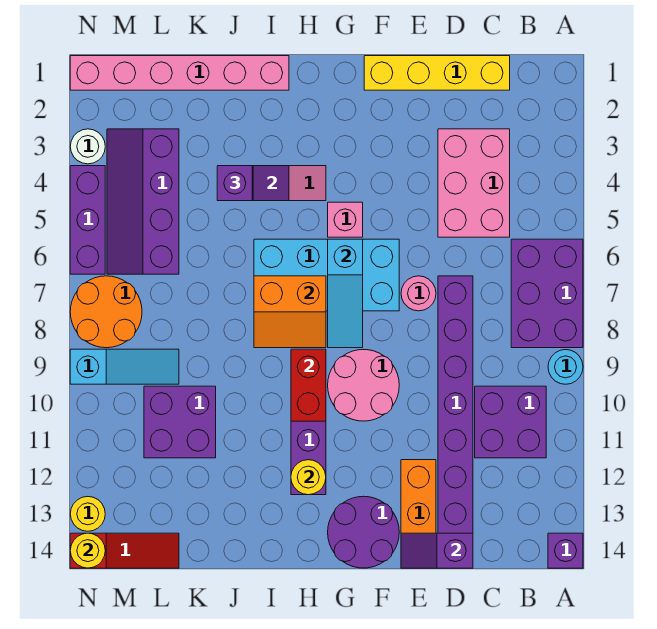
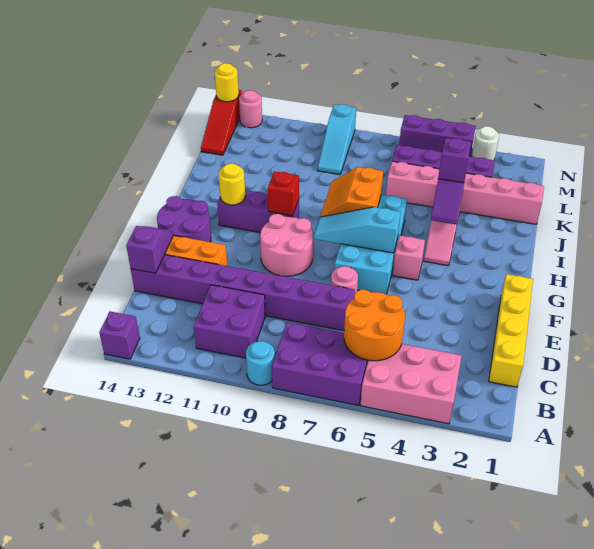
pink 2x3 brick [438,129,510,237] -> pink 2x3 brick moved to [360,344,462,424]
red 1x2 brick [291,349,326,421] -> red 1x1 brick [268,171,299,216]
pink 1x6 brick [70,56,289,90] -> pink 1x6 brick turned to [386,161,544,224]
purple 2x2 brick [144,386,216,458] -> none
orange 2x2 round brick [70,276,142,348] -> orange 2x2 round brick moved to [344,290,405,361]
yellow 1x1 round brick [70,497,105,531] -> pink 1x1 round brick [239,90,262,128]

